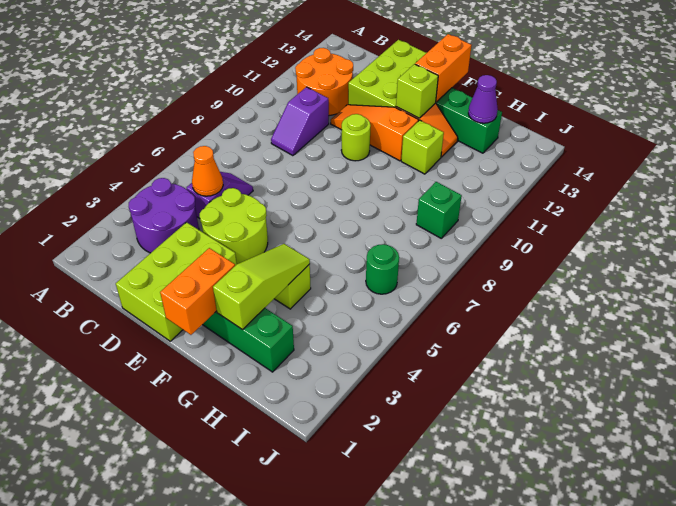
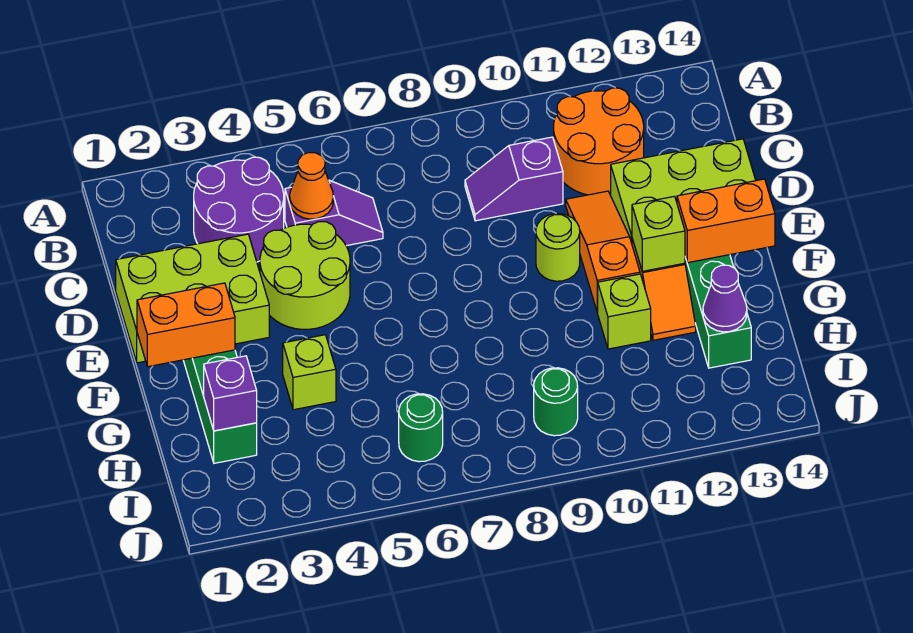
lime 1x3 slope [213,244,310,330] -> none
none -> purple 1x1 brick [204,356,257,431]
green 1x1 brick [416,182,462,238] -> green 1x1 round brick [534,368,578,436]

